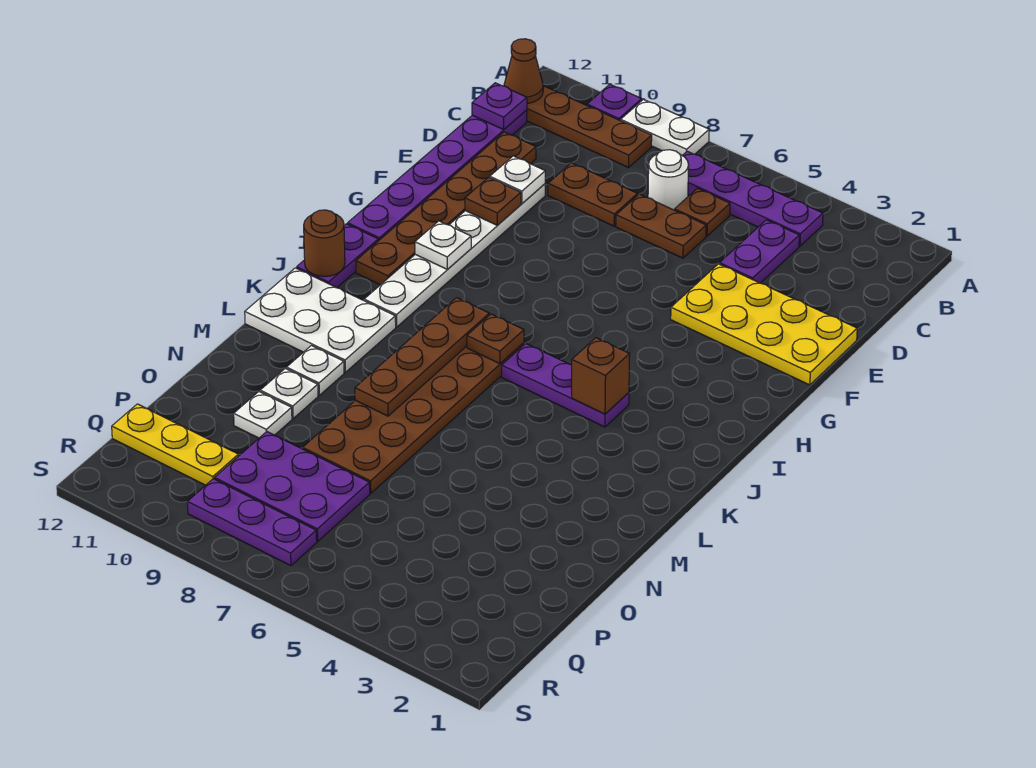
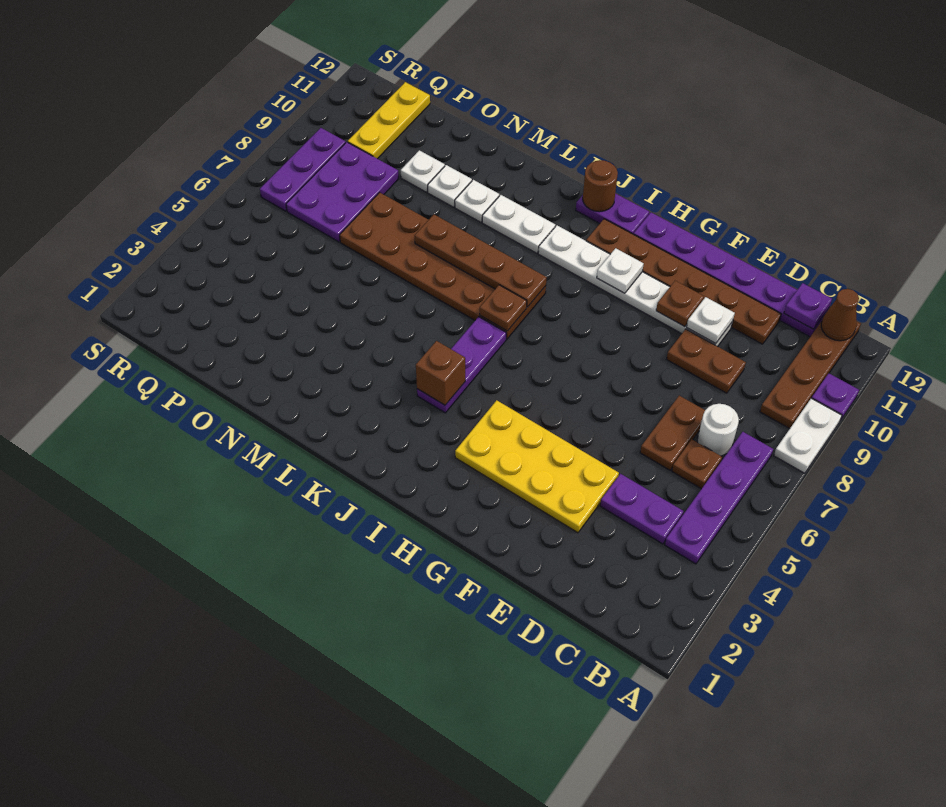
brown 1x2 plate [548,163,638,226] -> brown 1x2 plate turned to [667,329,746,393]
yellow 2x4 plate [671,264,857,385] -> yellow 2x4 plate turned to [455,400,619,533]
white 2x3 plate [245,268,396,372] -> white 1x2 plate [482,195,555,253]

